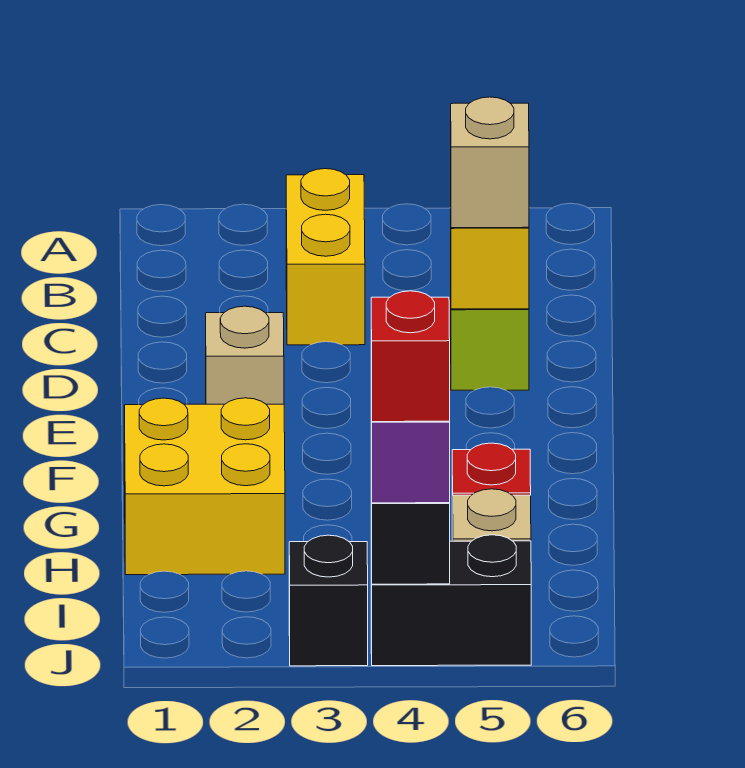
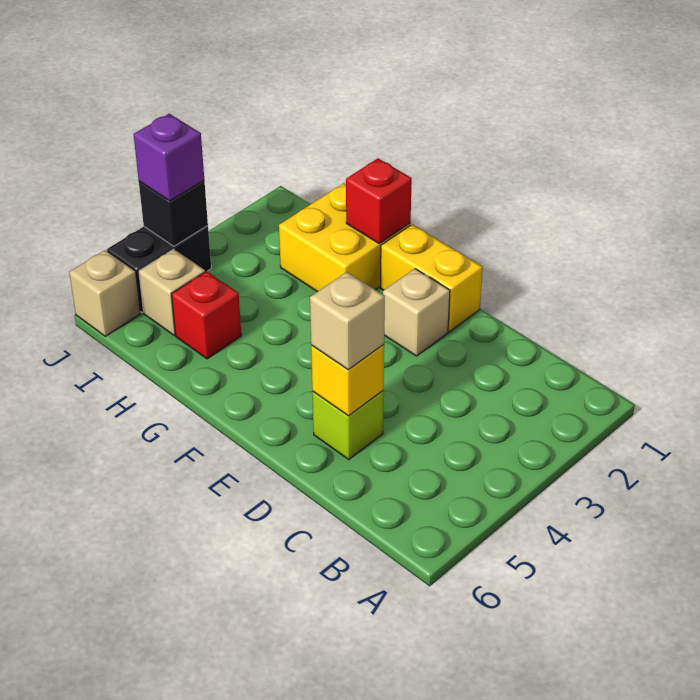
yellow 1x2 brick [286,169,365,345] -> yellow 1x2 brick moved to [381,224,483,332]
black 1x1 brick [289,535,368,666] -> none
red 1x1 brick [371,291,450,422] -> red 1x1 brick moved to [346,158,412,244]
none -> tan 1x1 brick [69,250,140,336]

